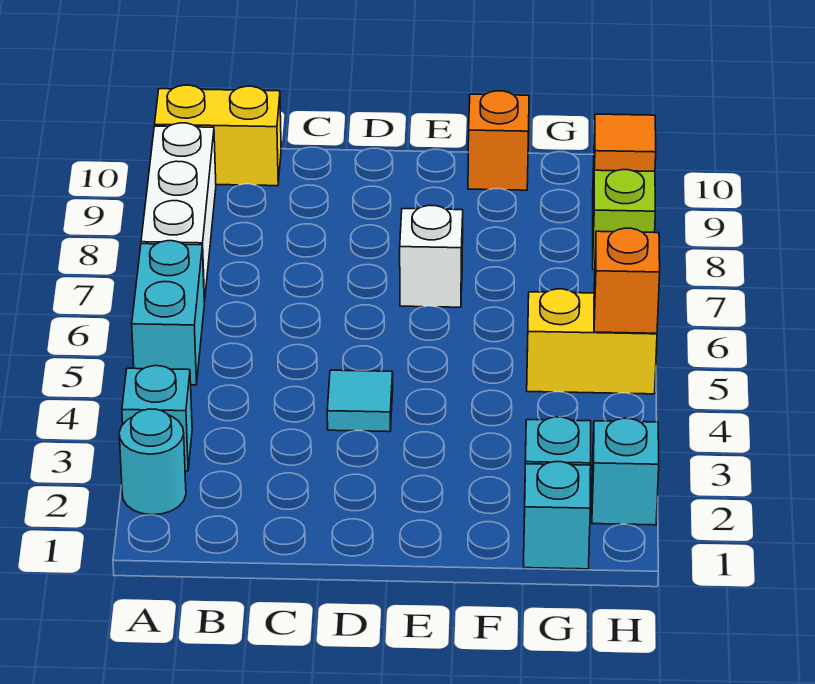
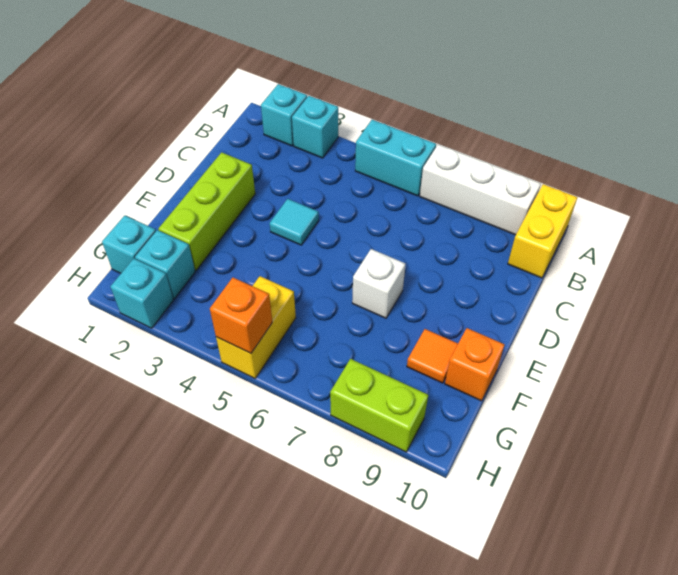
cyan 1x1 round brick [119,409,186,515] -> cyan 1x1 brick [261,84,307,146]
none -> lime 1x3 brick [158,152,255,270]
orange 1x1 tile [594,114,656,171] -> orange 1x1 tile moved to [407,329,458,383]

